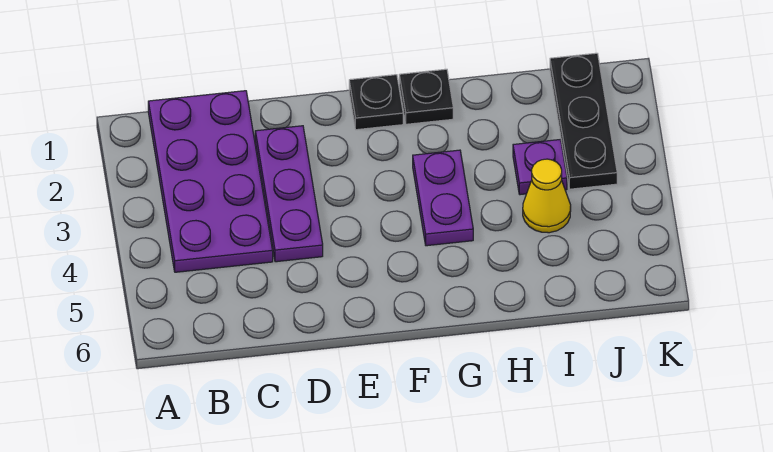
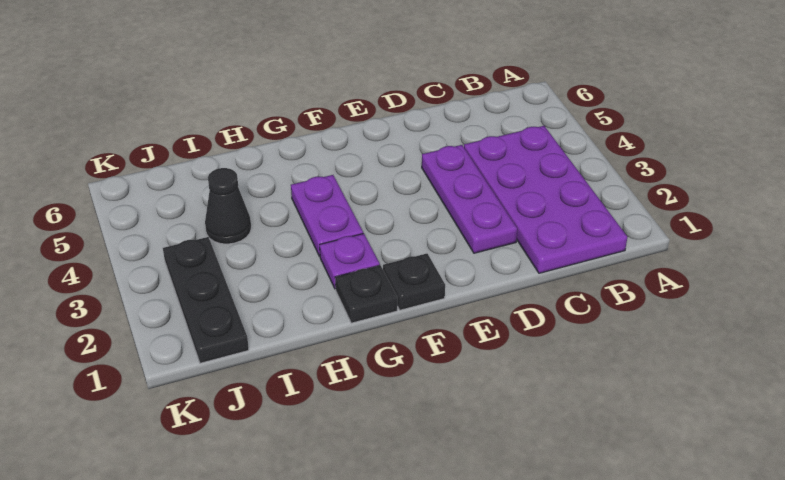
purple 1x1 plate [513,140,567,195] -> purple 1x1 plate moved to [320,233,380,289]
yellow 1x1 cone [523,159,571,233] -> black 1x1 cone [205,168,251,244]

